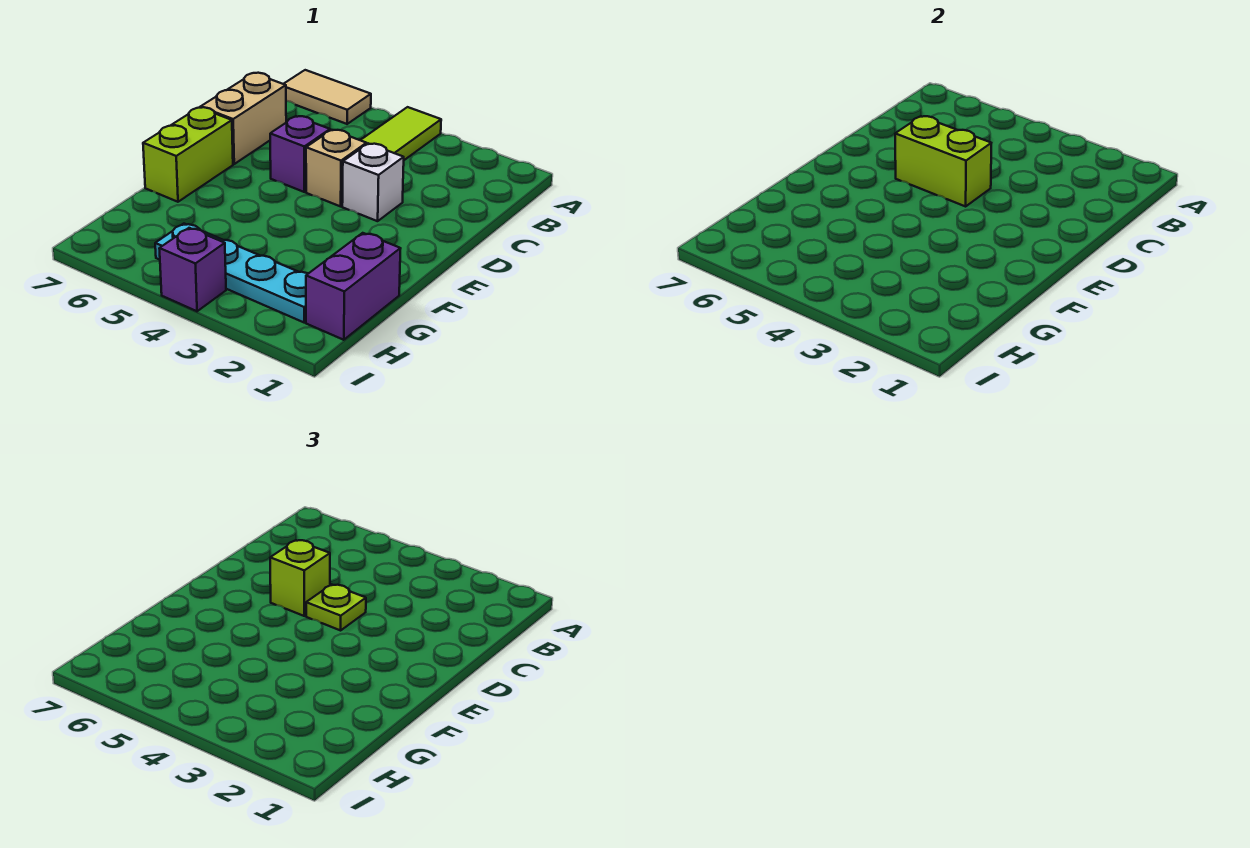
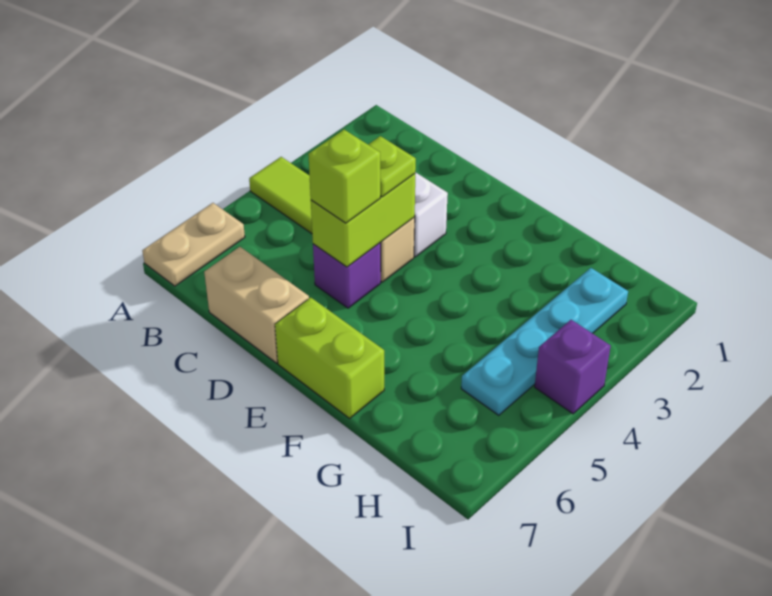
tan 1x2 tile [284,70,371,124] -> tan 1x2 plate [142,203,245,286]
purple 1x2 brick [306,233,401,340] -> none

